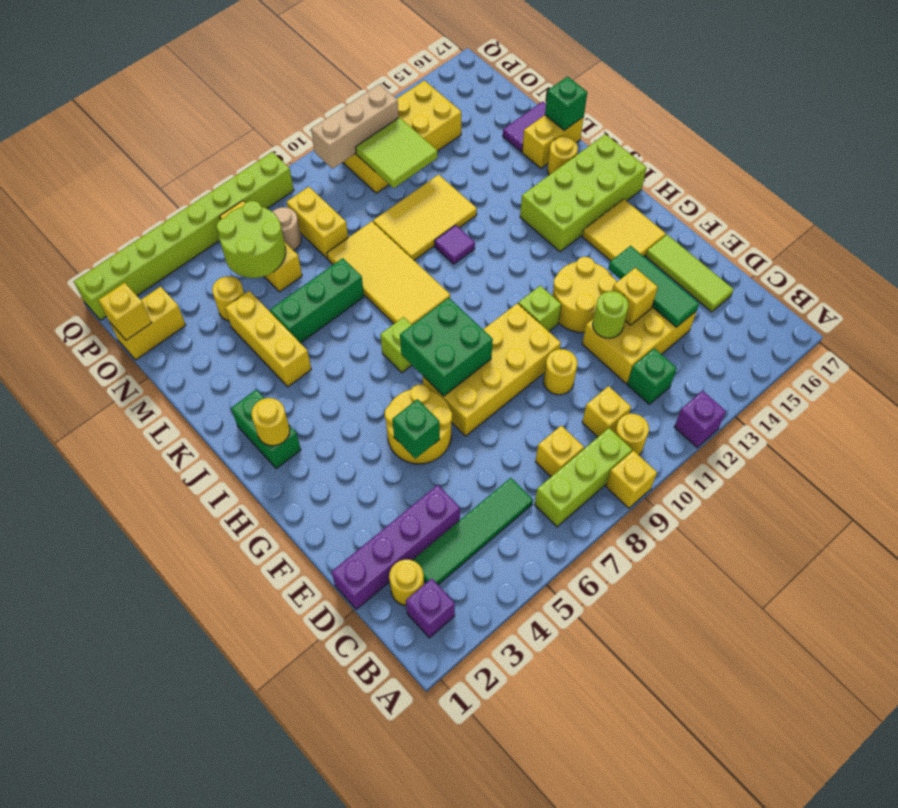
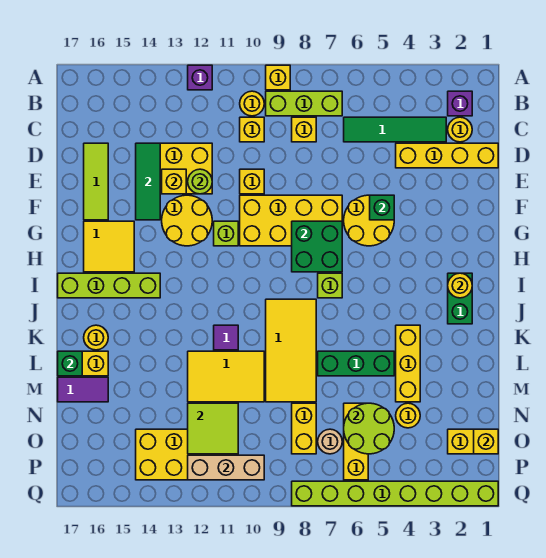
green 1x1 brick [627,348,677,404] -> none
purple 1x4 brick [332,485,460,609] -> yellow 1x4 brick [396,143,498,168]
yellow 1x1 round brick [544,349,577,395] -> yellow 1x1 brick [240,169,264,194]
lime 2x4 brick [520,134,647,252] -> lime 1x4 brick [58,273,160,298]

